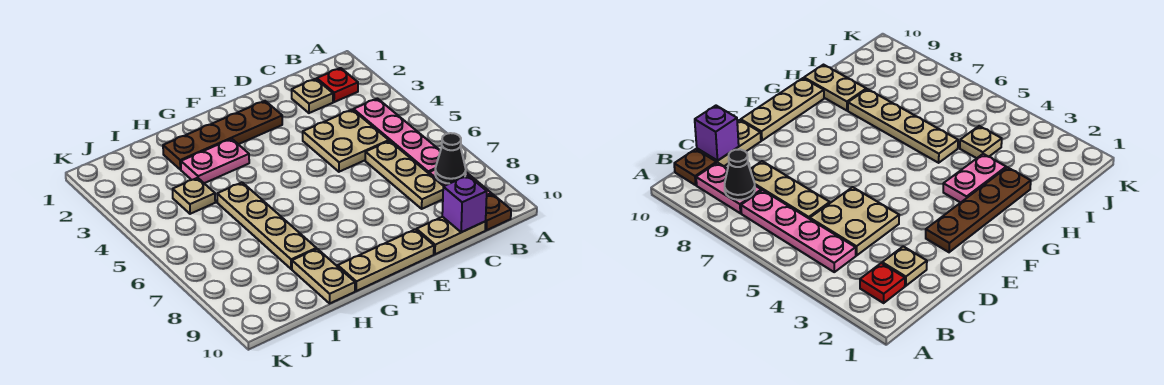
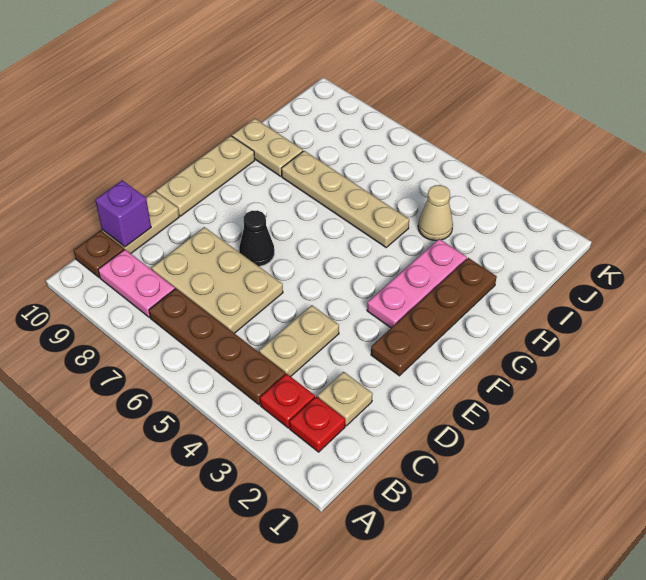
none -> red 1x1 plate [260,374,315,428]
pink 1x4 plate [354,98,440,173] -> brown 1x4 plate [149,289,285,405]
black 1x1 cone [435,133,466,184] -> black 1x1 cone moved to [239,210,274,266]
tan 2x2 plate [303,110,389,172] -> tan 1x2 plate [259,305,339,377]
tan 1x3 plate [365,141,444,209] -> tan 2x3 plate [152,227,283,333]
pink 1x2 plate [181,139,249,183] -> pink 1x3 plate [367,239,467,328]
tan 1x1 plate [173,178,215,214] -> tan 1x1 cone [418,185,453,241]

